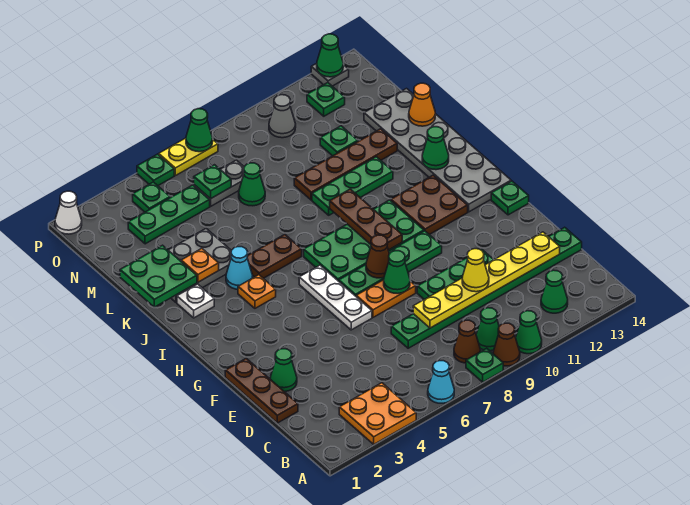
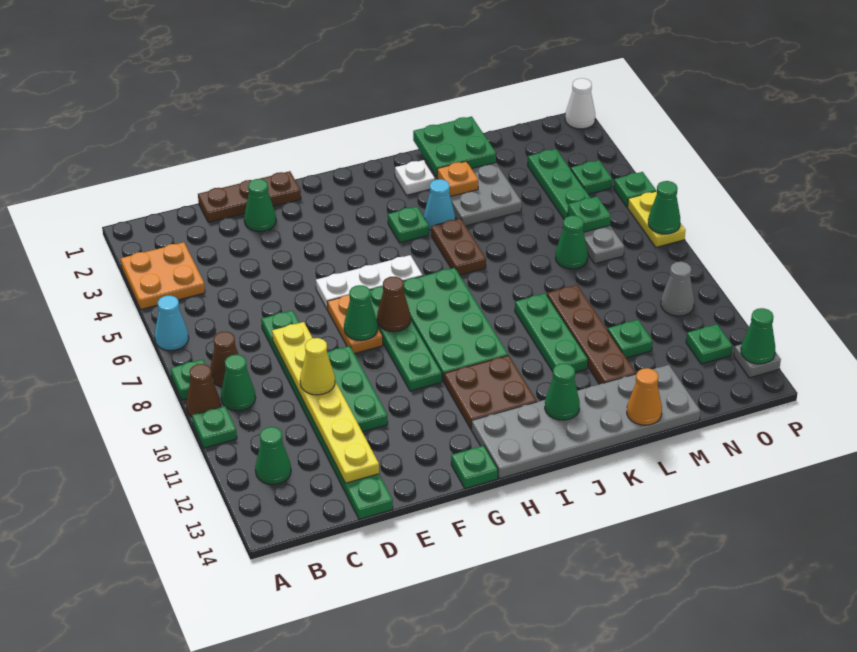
green 1x1 cone [516,311,542,354] -> green 1x1 plate [192,406,237,448]
brown 1x3 plate [330,189,402,250] -> none
orange 1x1 plate [238,275,276,308] -> green 1x1 plate [388,207,429,243]

